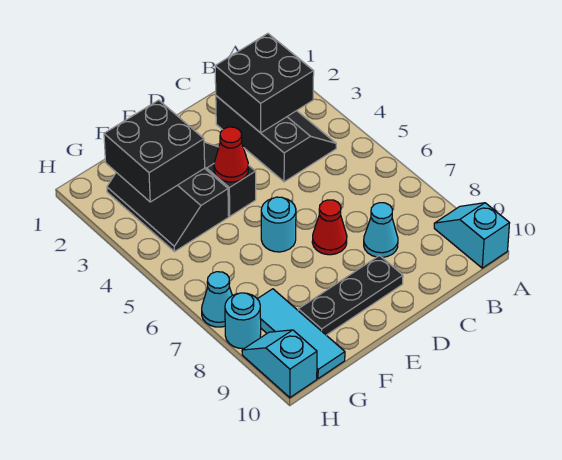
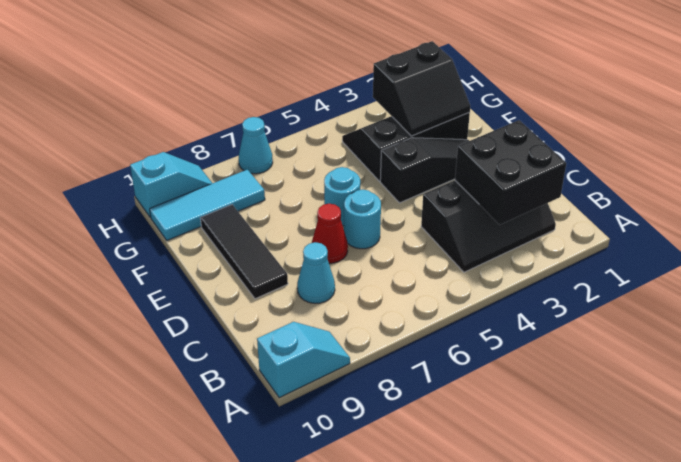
black 1x3 plate [298,256,403,335] -> black 1x3 tile [200,205,288,299]
red 1x1 cone [214,127,248,182] -> none
black 2x2 brick [104,100,205,202] -> black 2x2 slope [373,41,470,136]
cyan 1x1 round brick [225,293,261,349] -> cyan 1x1 round brick moved to [344,189,381,249]

